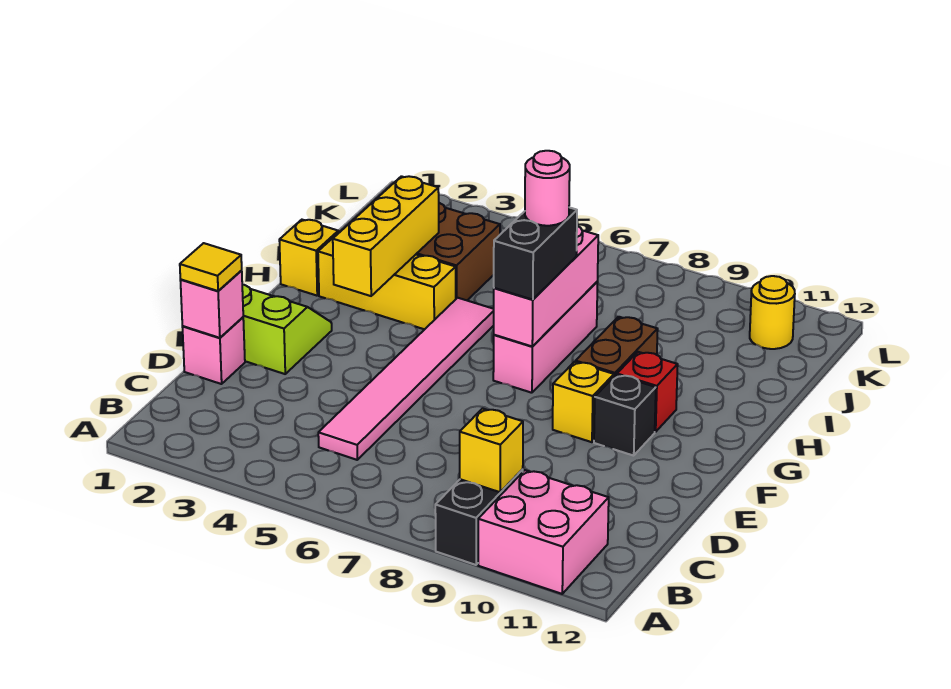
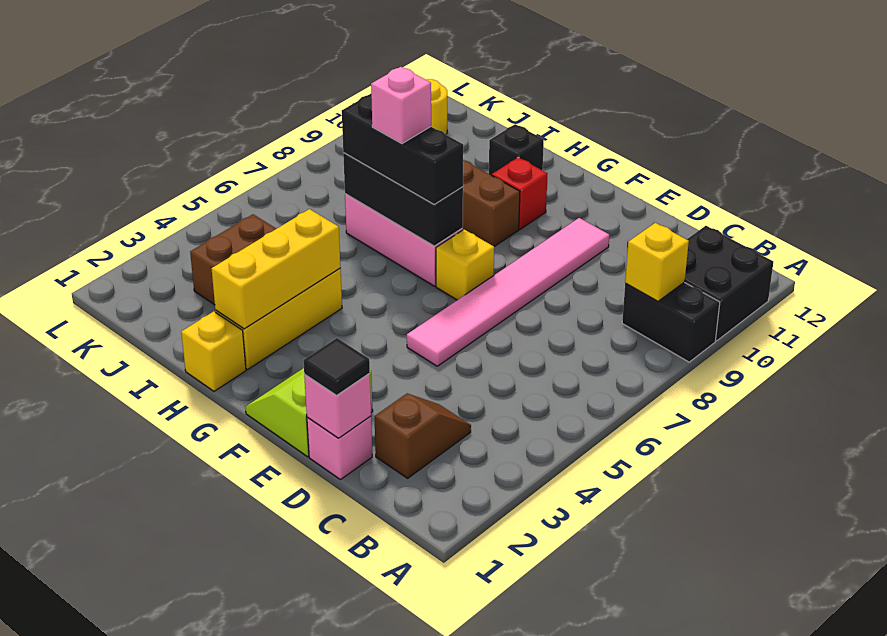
pink 2x2 brick [478,470,609,594] -> black 2x2 brick [685,226,773,341]
none -> brown 1x2 slope [374,394,471,478]
pink 1x6 tile [318,298,494,460] -> pink 1x6 tile turned to [407,218,609,366]
yellow 1x1 tile [180,243,242,291] -> black 1x1 tile [303,338,370,396]
yellow 1x1 brick [553,362,614,442] -> yellow 1x1 brick moved to [436,229,494,300]
black 1x1 brick [594,375,656,456] -> black 1x1 brick moved to [489,124,544,175]
yellow 1x3 brick [333,176,439,296] -> yellow 1x3 brick turned to [211,209,340,329]
pink 1x3 brick [494,226,598,347] -> black 1x3 brick [343,153,463,246]
black 1x2 brick [494,207,577,300] -> black 1x3 brick [342,94,463,205]
pink 1x1 round brick [525,151,570,226] -> pink 1x1 brick [371,67,431,144]

